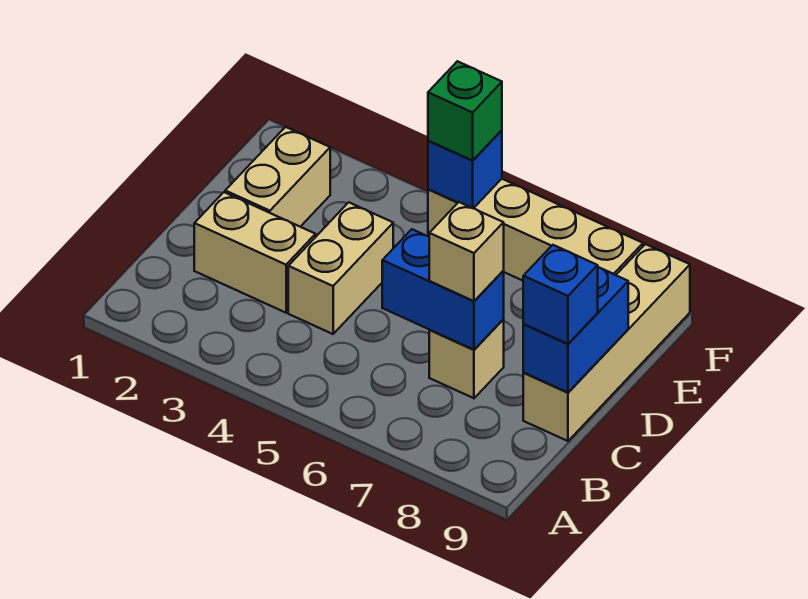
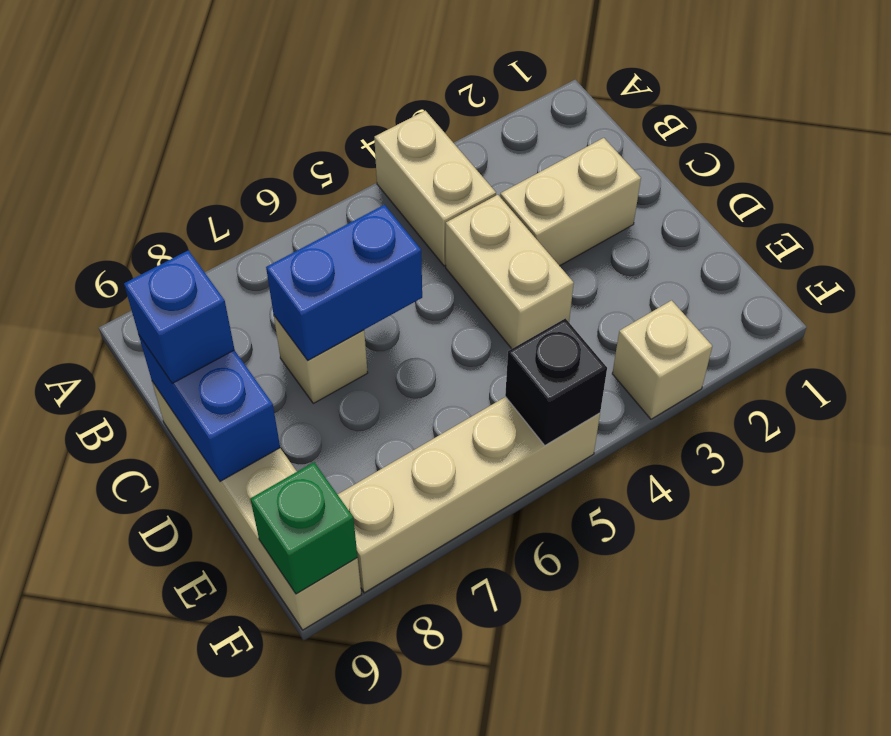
tan 1x1 brick [429,202,504,301] -> tan 1x1 brick moved to [612,300,712,419]
tan 1x2 brick [225,127,330,227] -> tan 1x2 brick moved to [374,111,496,266]
blue 1x1 brick [428,130,502,208] -> black 1x1 brick [505,318,607,445]
green 1x1 brick [428,61,502,160] -> green 1x1 brick moved to [250,462,357,594]

